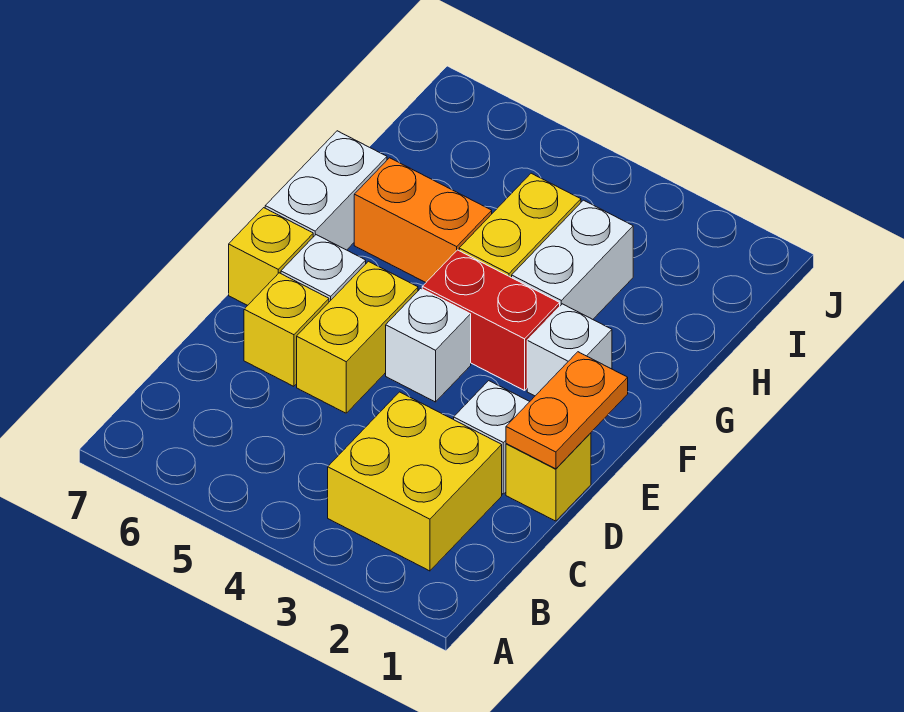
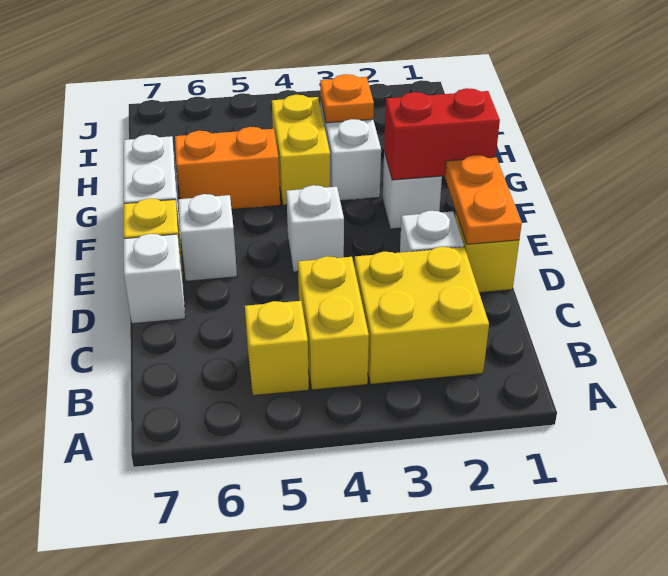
yellow 1x2 brick [297,261,418,413] -> yellow 1x2 brick moved to [298,256,369,390]
yellow 1x1 brick [244,273,329,386] -> yellow 1x1 brick moved to [245,301,309,396]
none -> white 1x1 brick [124,234,185,324]
red 1x2 brick [422,250,560,391] -> red 1x2 brick moved to [384,88,500,180]
none -> orange 1x1 plate [320,74,374,123]

